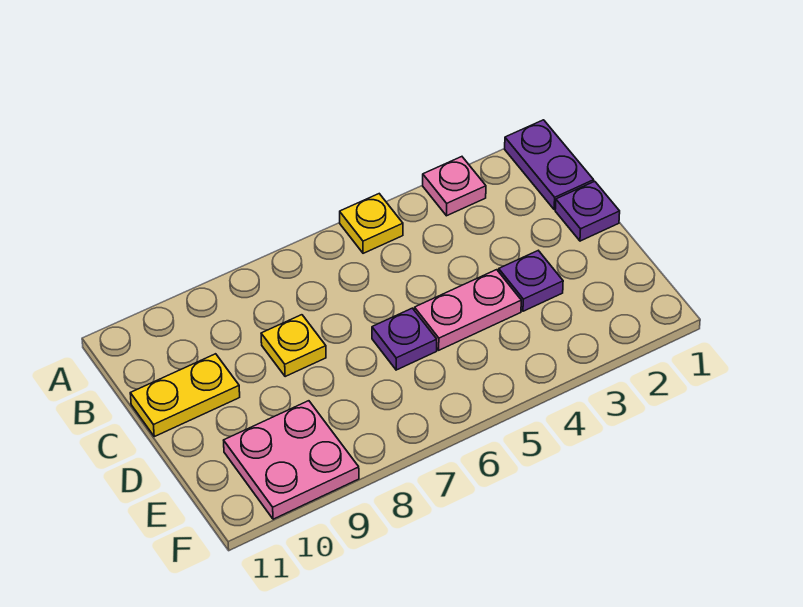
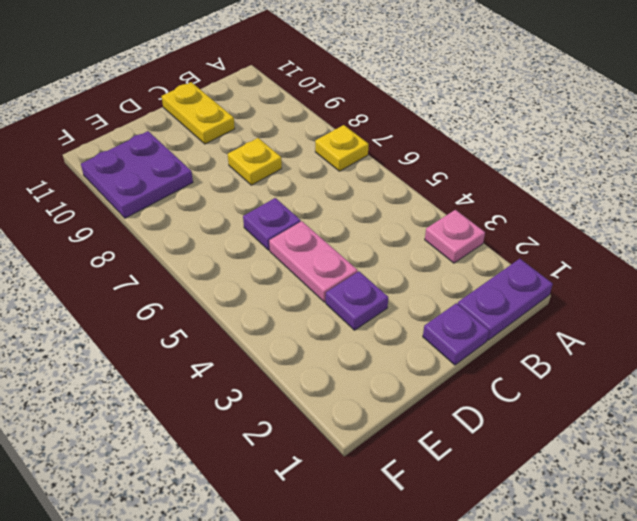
yellow 1x1 plate [340,194,403,253] -> yellow 1x1 plate moved to [315,125,369,171]
pink 2x2 plate [224,401,359,519] -> purple 2x2 plate [81,131,193,218]

